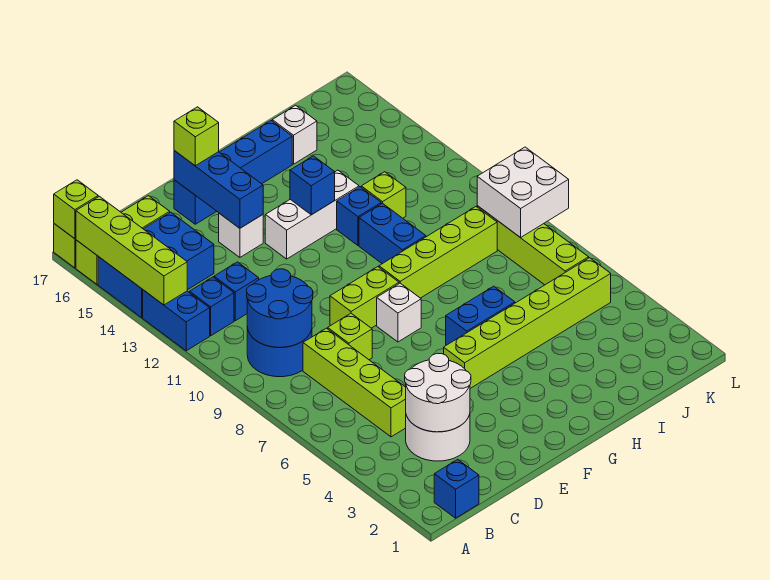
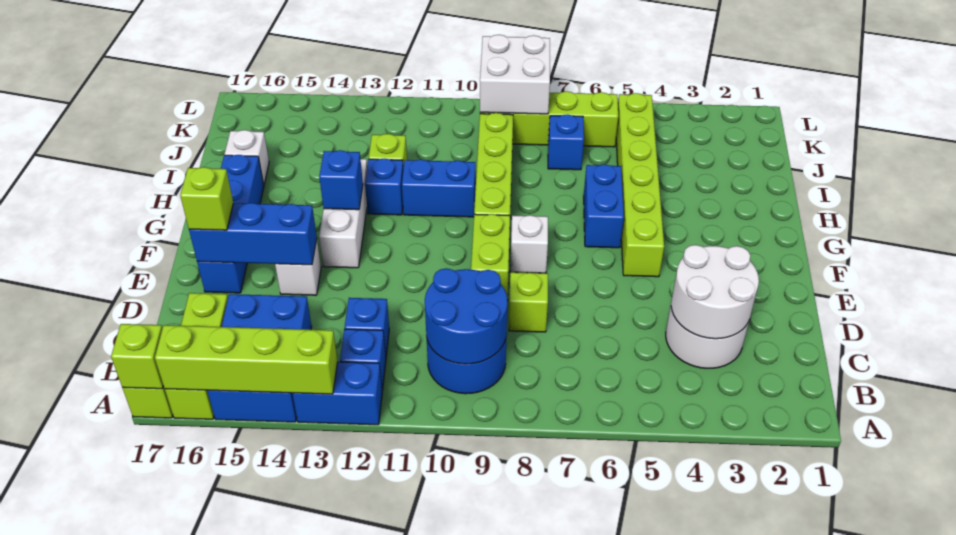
blue 1x1 brick [434,459,479,518] -> blue 1x1 brick moved to [548,115,584,170]
lime 1x4 brick [303,328,406,437] -> none

